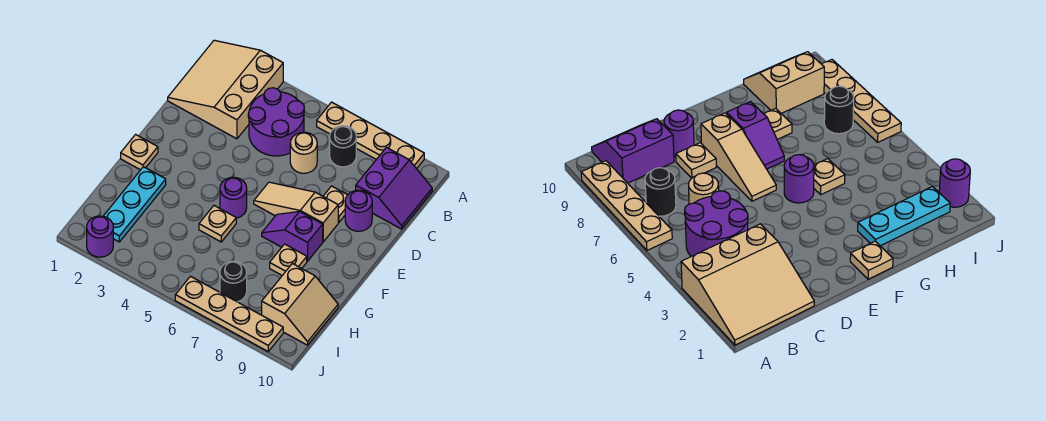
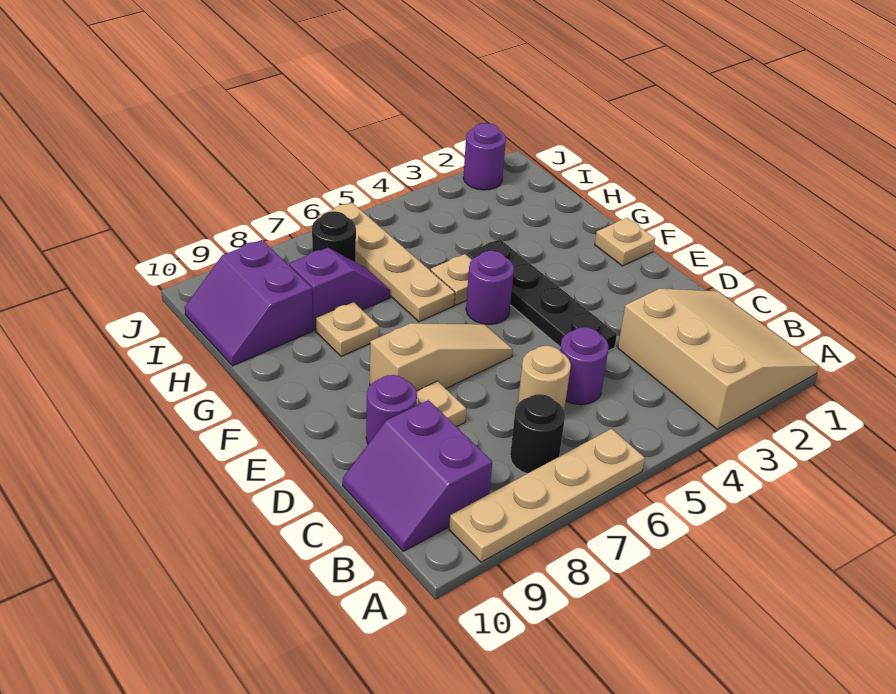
purple 2x2 round brick [248,88,304,156] -> purple 1x1 round brick [560,327,609,405]
none -> black 1x4 plate [466,239,617,351]
purple 1x2 slope [262,212,323,261] -> purple 1x2 slope moved to [289,248,390,330]
cyan 1x3 plate [104,167,166,242] -> none
tan 2x2 slope [262,263,338,345] -> purple 2x2 slope [185,240,313,366]
tan 1x4 plate [175,276,283,351] -> tan 1x4 plate turned to [318,203,455,321]

